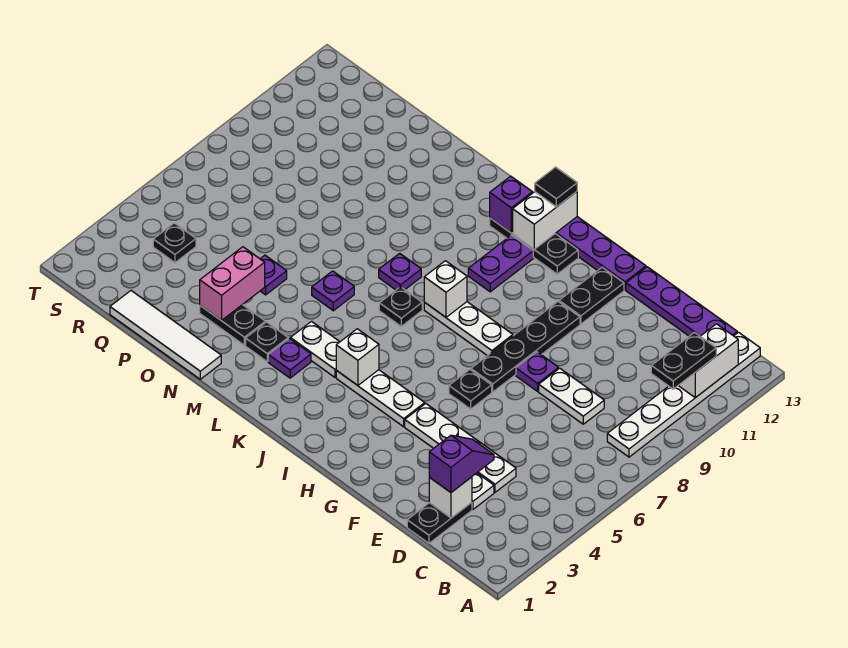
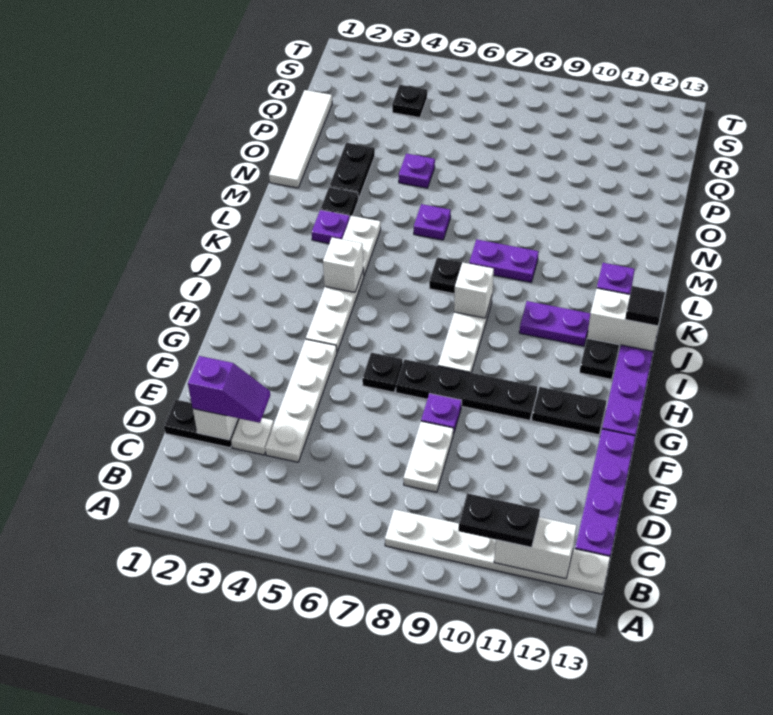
purple 1x1 plate [379,253,421,290] -> purple 1x2 plate [469,239,539,282]
pink 1x2 brick [200,247,265,320] -> none

